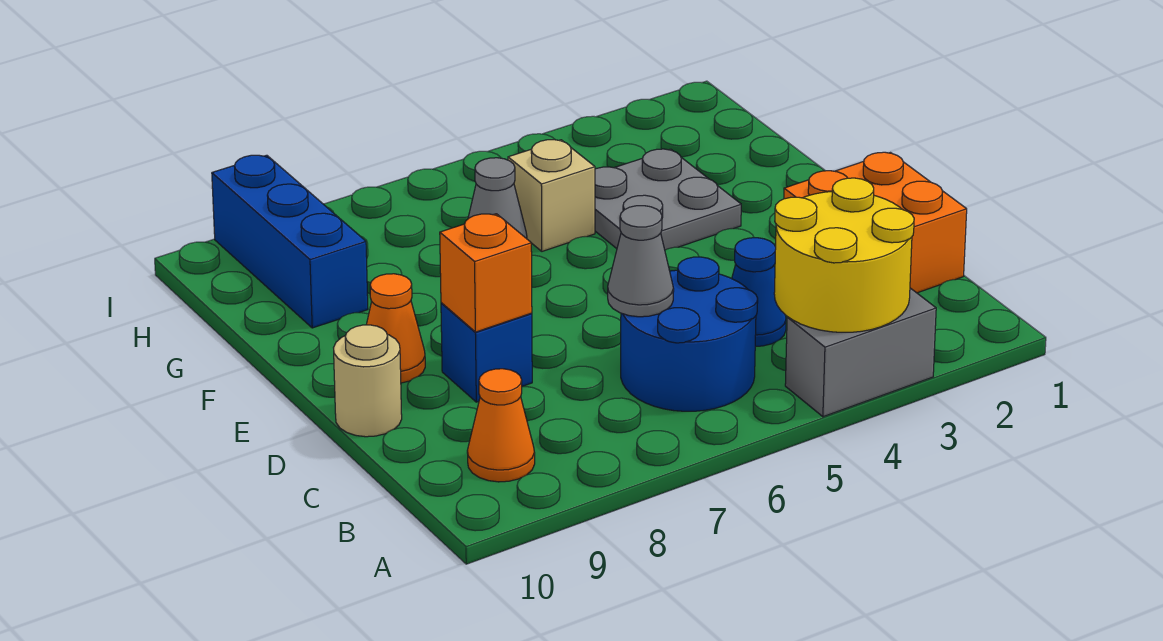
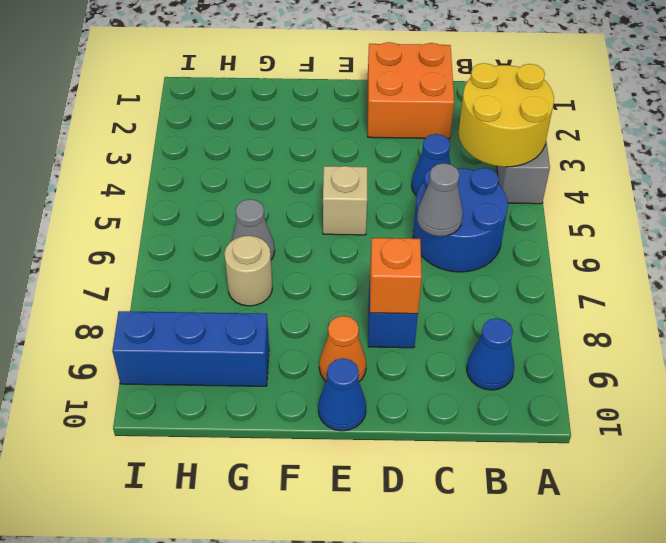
orange 1x1 cone [467,369,535,482] -> blue 1x1 cone [467,318,514,390]
tan 1x1 round brick [334,325,402,437] -> tan 1x1 round brick moved to [224,236,272,306]
none -> blue 1x1 cone [318,358,366,431]
grey 2x2 plate [595,149,741,250] -> none
tan 1x1 brick [508,140,595,251] -> tan 1x1 brick moved to [323,166,367,235]

